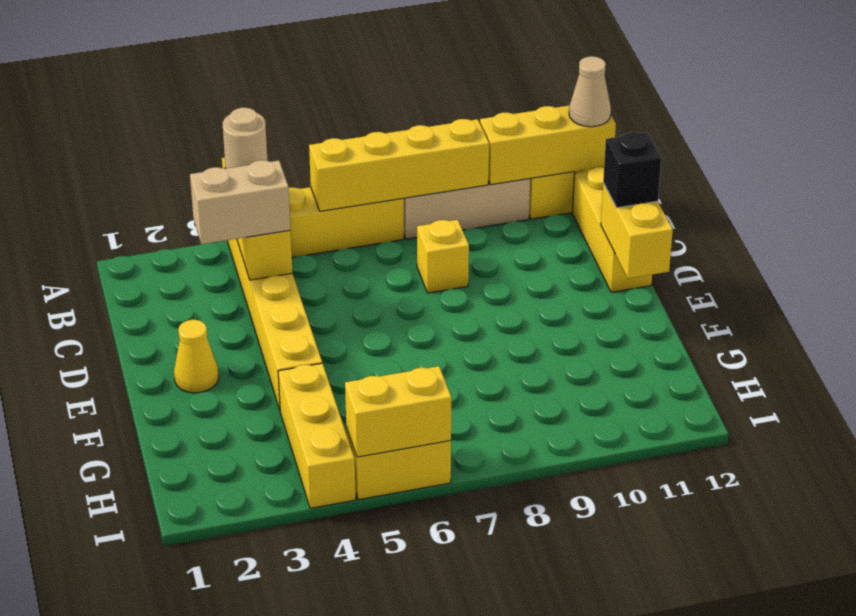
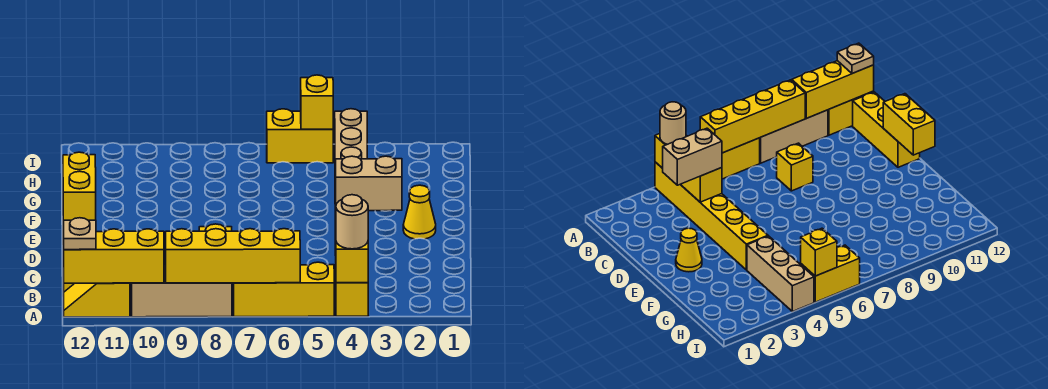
tan 1x1 cone [569,56,611,127] -> tan 1x1 plate [63,218,96,250]
black 1x1 brick [603,132,661,208] -> none
yellow 1x3 brick [278,363,356,508] -> tan 1x3 brick [335,109,367,169]
yellow 1x2 brick [345,366,451,457] -> yellow 1x1 brick [301,75,333,129]

